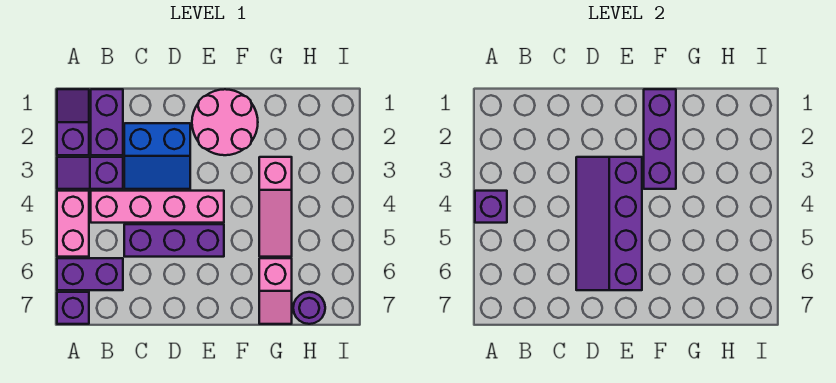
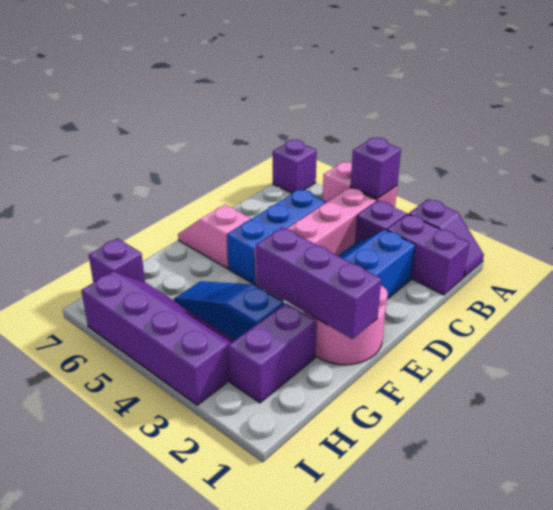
purple 1x2 brick [57,258,123,290] -> purple 1x2 brick moved to [228,303,317,403]
purple 1x3 brick [124,224,224,257] -> blue 1x3 brick [227,189,326,284]
purple 2x4 slope [576,157,642,290] -> purple 2x4 slope moved to [81,272,235,405]
pink 1x3 slope [259,157,292,257] -> blue 1x3 slope [174,281,284,340]
pink 1x2 slope [259,258,292,324] -> pink 1x2 slope moved to [178,205,251,268]
purple 1x1 round brick [293,292,325,324] -> purple 1x1 brick [89,238,145,283]

